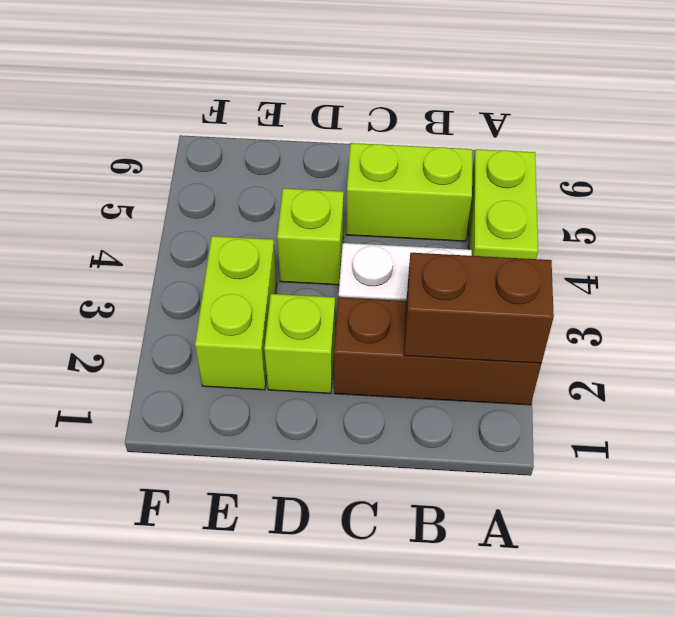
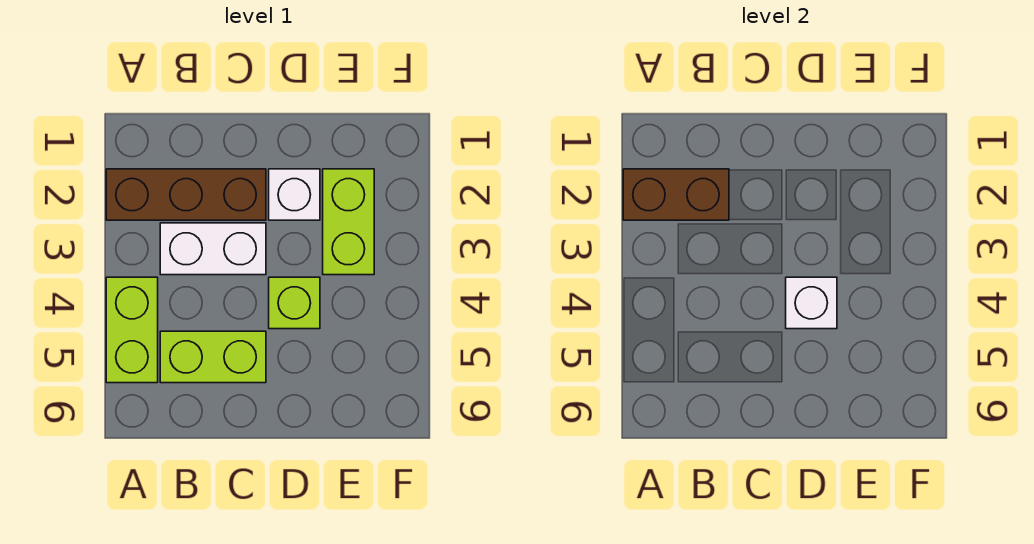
lime 1x1 brick [264,294,335,394] -> white 1x1 brick [269,169,320,220]
none -> white 1x1 brick [786,277,837,329]

